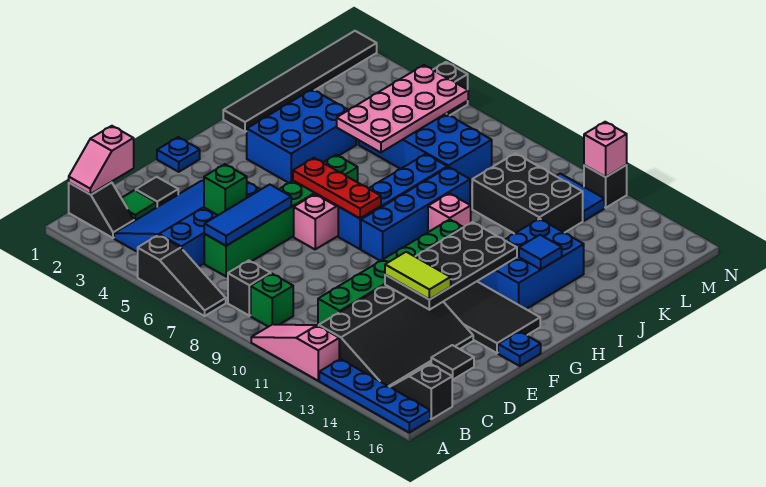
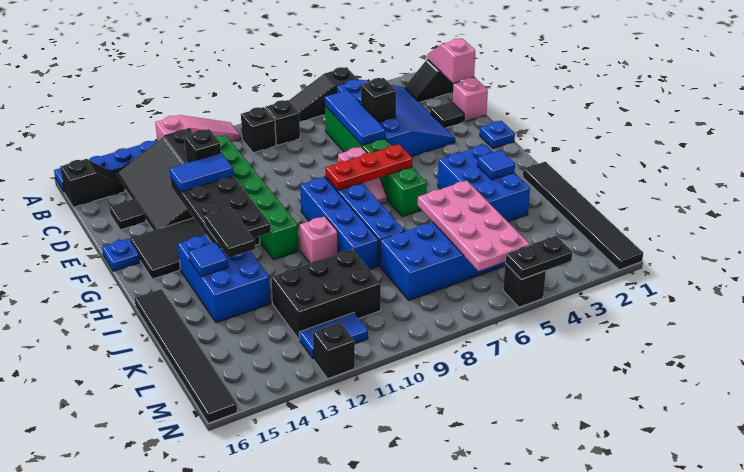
green 1x1 brick [251,273,293,327] -> black 1x1 brick [241,107,276,153]
green 1x1 tile [121,190,156,221] -> none
green 1x1 brick [204,164,247,215] -> black 1x1 brick [361,78,396,122]
none -> black 1x1 brick [184,129,221,163]
lime 1x2 tile [385,252,451,300] -> blue 1x2 tile [169,153,233,192]
none -> black 1x2 tile [204,208,255,258]
none -> blue 1x1 tile [477,150,515,180]
none -> black 1x6 tile [134,289,237,423]
none -> black 1x2 plate [505,236,573,279]
pink 1x1 brick [584,122,627,177] -> pink 1x1 brick moved to [453,78,488,122]

